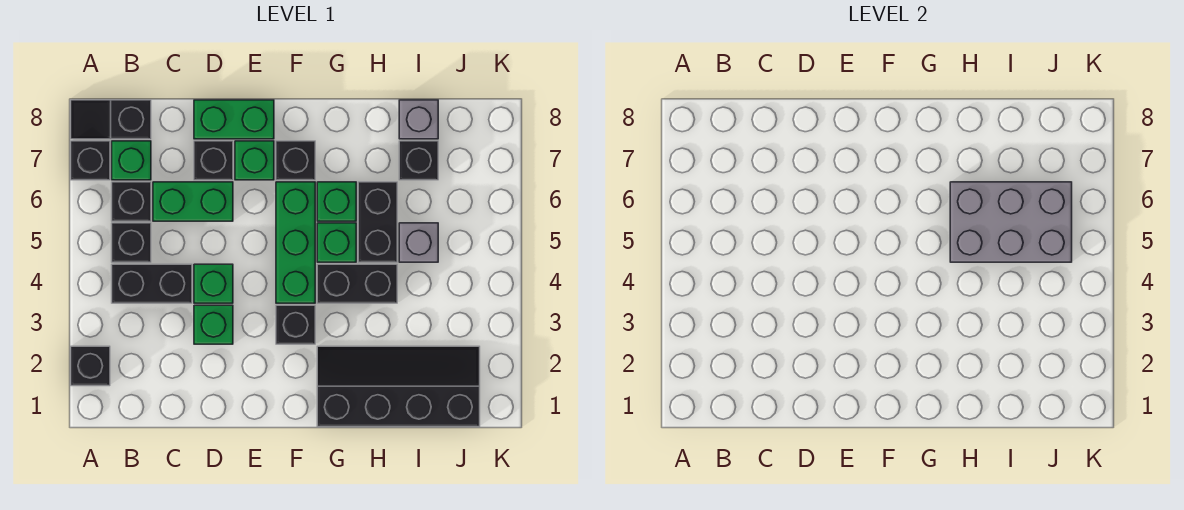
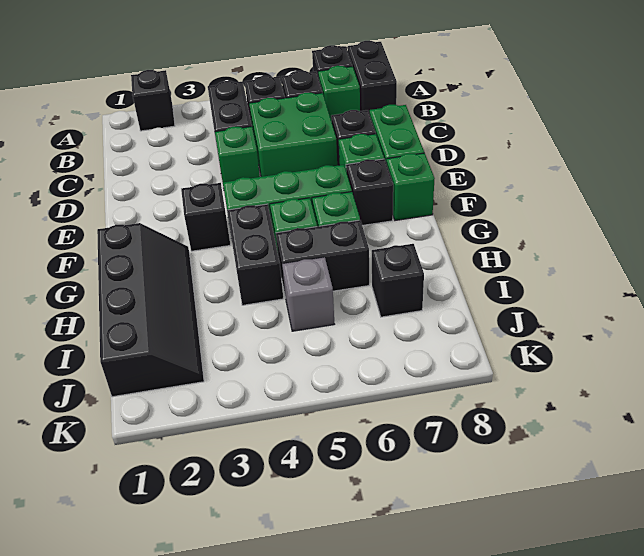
black 1x2 slope [71,100,151,139] -> black 1x2 brick [348,41,397,115]
green 1x2 brick [153,182,233,221] -> green 2x2 brick [249,93,337,177]
green 1x1 brick [194,305,233,344] -> green 1x1 brick moved to [386,153,435,220]
grey 2x3 brick [950,182,1072,262] -> none
grey 1x1 brick [399,100,438,139] -> none

